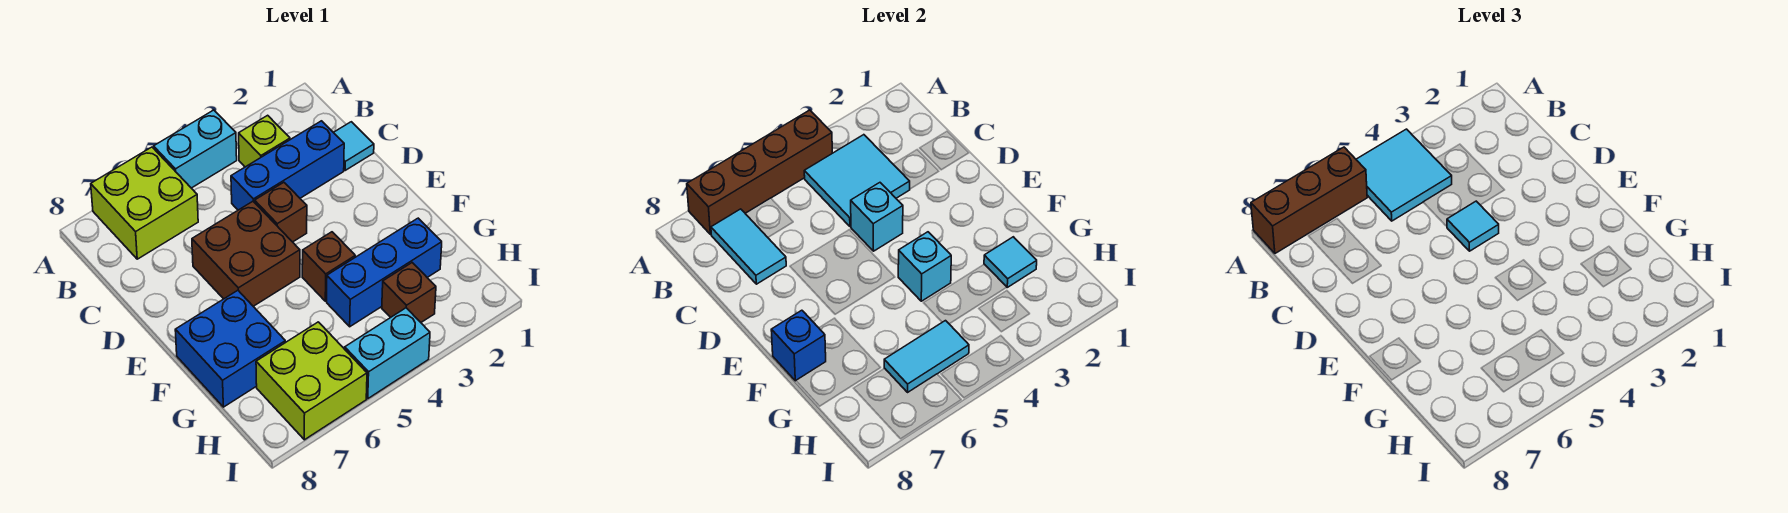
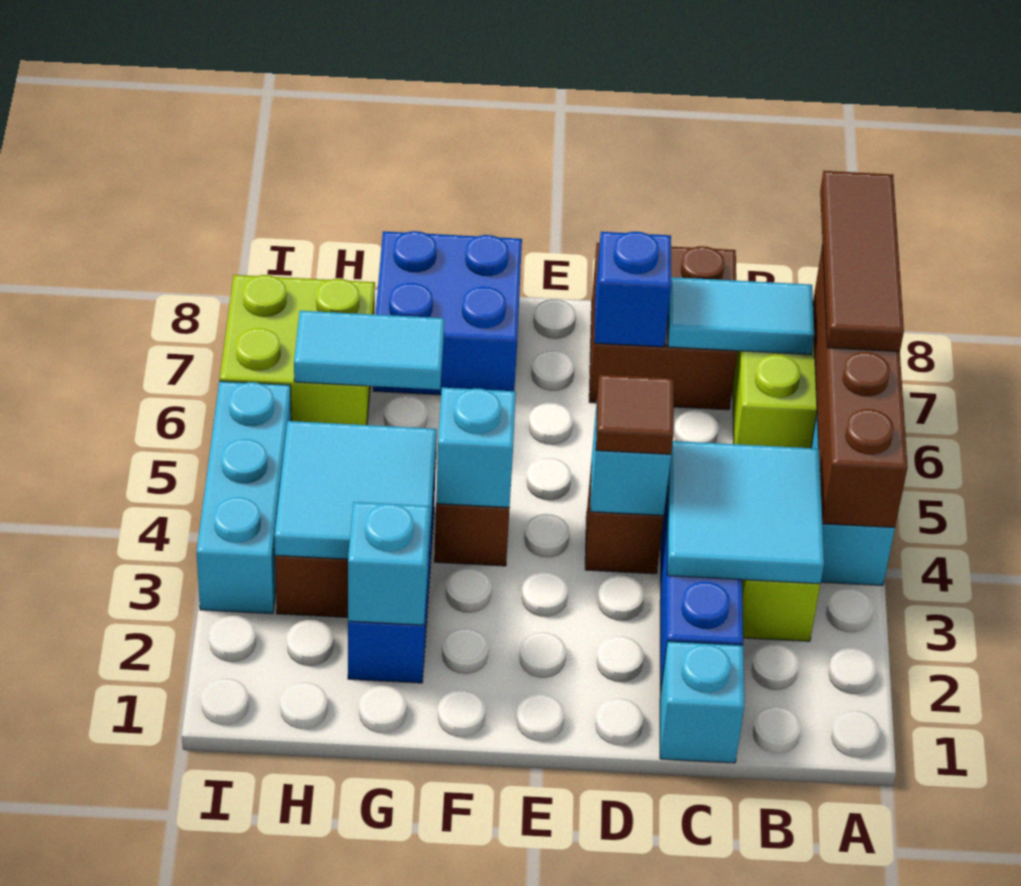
cyan 2x2 tile [1356,129,1452,221] -> cyan 2x2 tile moved to [274,421,437,560]
brown 1x3 brick [1251,147,1367,253] -> brown 1x3 tile [820,171,904,352]
cyan 1x1 tile [333,122,374,170] -> cyan 1x1 brick [660,641,744,763]
cyan 1x1 tile [1447,201,1499,251] -> brown 1x1 tile [596,375,674,454]
brown 2x2 brick [192,201,300,306] -> brown 2x2 brick moved to [589,243,738,410]
blue 1x1 brick [771,310,826,381] -> blue 1x1 brick moved to [594,232,671,347]
cyan 1x1 tile [984,237,1037,287] -> cyan 1x1 brick [348,502,430,625]
cyan 1x2 tile [884,321,969,392] -> cyan 1x2 tile turned to [294,311,444,390]
cyan 1x2 brick [345,308,430,399] -> cyan 1x3 brick [197,381,291,614]

